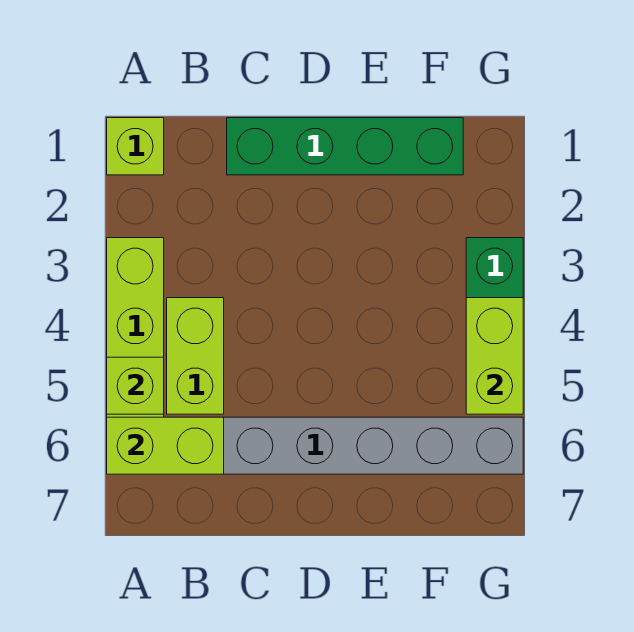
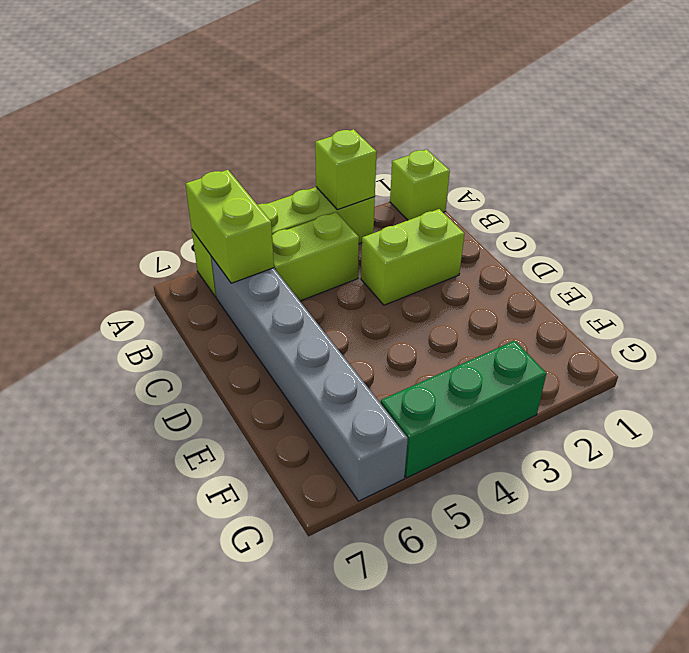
lime 1x1 brick [107,357,164,414] -> lime 1x1 brick moved to [315,129,376,210]
green 1x4 brick [227,118,463,175] -> none
lime 1x2 brick [466,298,523,414] -> lime 1x2 brick moved to [361,209,464,305]

